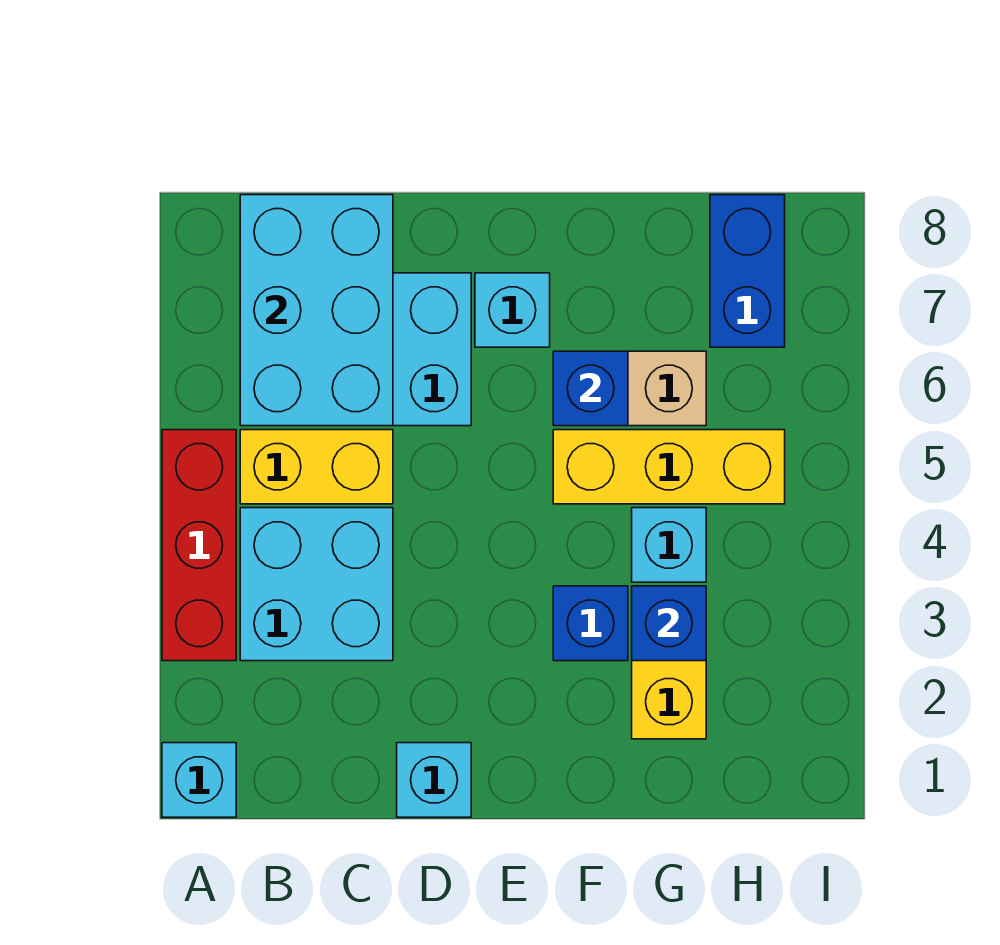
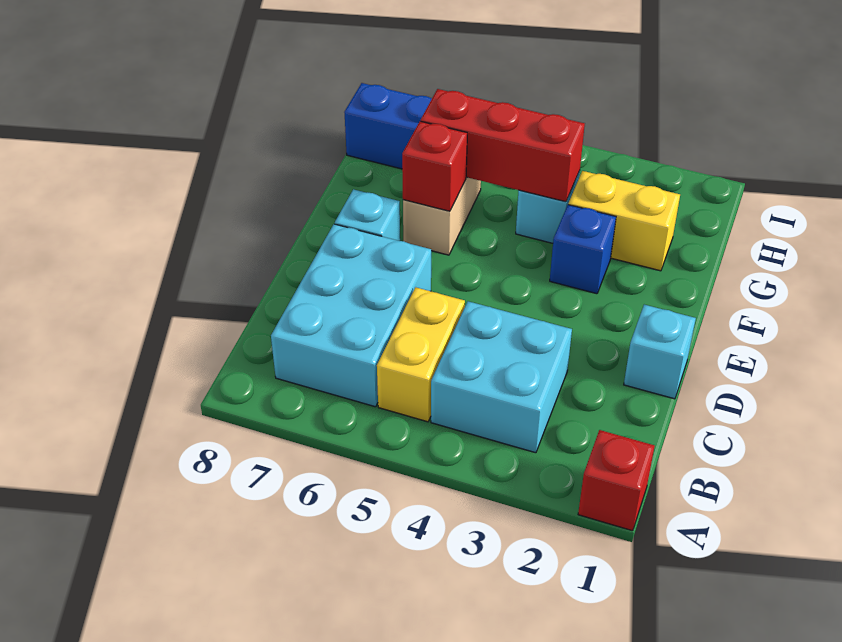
cyan 1x1 brick [162,743,236,817] -> red 1x1 brick [578,430,655,531]
red 1x3 brick [162,430,236,661] -> red 1x3 brick moved to [421,89,585,202]
cyan 2x3 brick [240,195,393,426] -> none
yellow 1x3 brick [553,430,785,504] -> none
blue 1x1 brick [553,351,628,426] -> red 1x1 brick [402,121,467,211]
blue 1x1 brick [632,586,706,661] -> none

